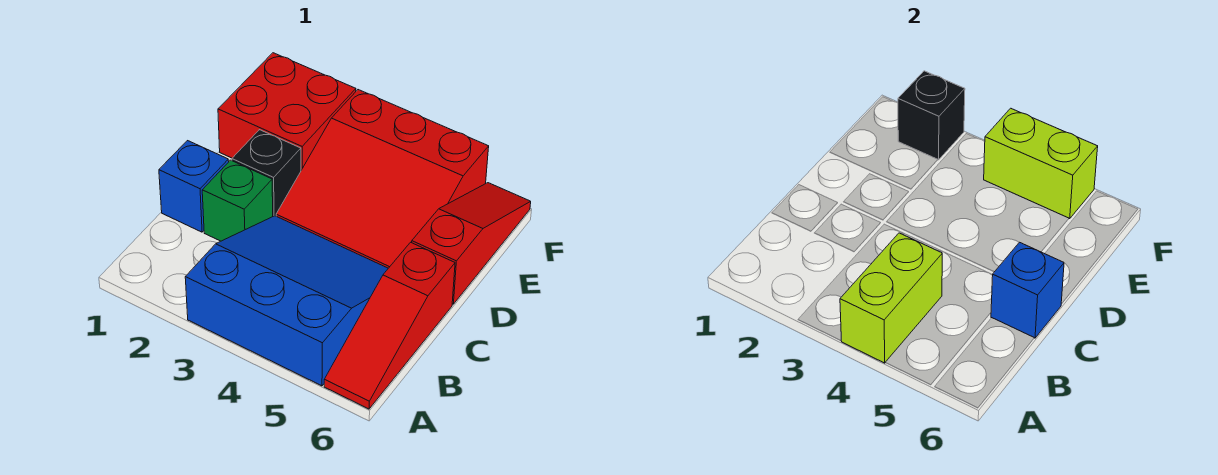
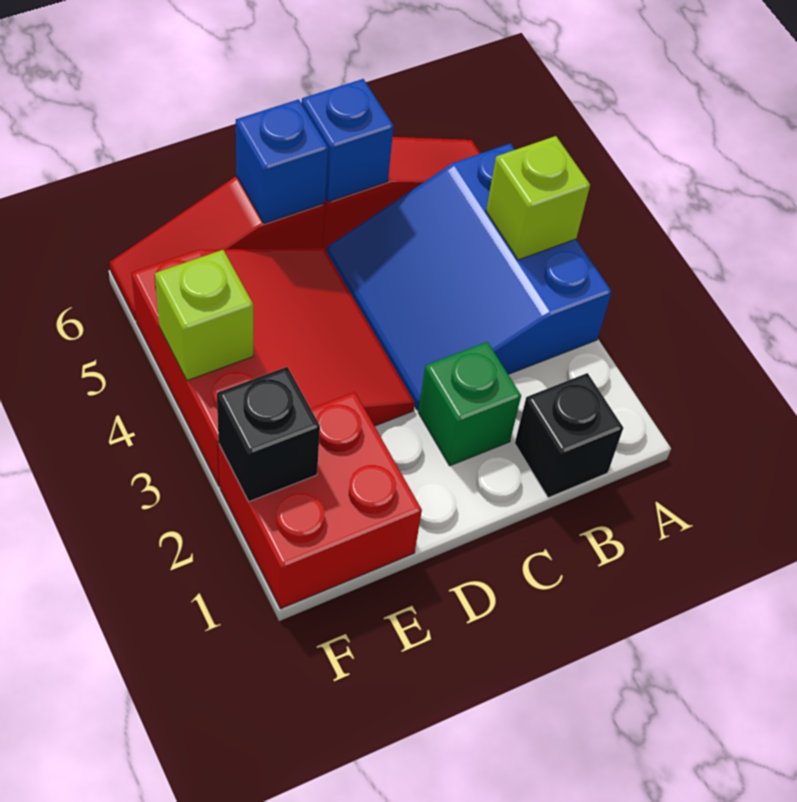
lime 1x2 brick [840,233,942,363] -> lime 1x1 brick [486,136,590,260]
blue 1x1 brick [159,141,229,232] -> blue 1x1 brick moved to [236,99,328,224]
black 1x1 brick [232,130,301,216] -> black 1x1 brick moved to [515,373,623,498]
lime 1x2 brick [984,108,1098,219] -> lime 1x1 brick [155,250,253,381]

